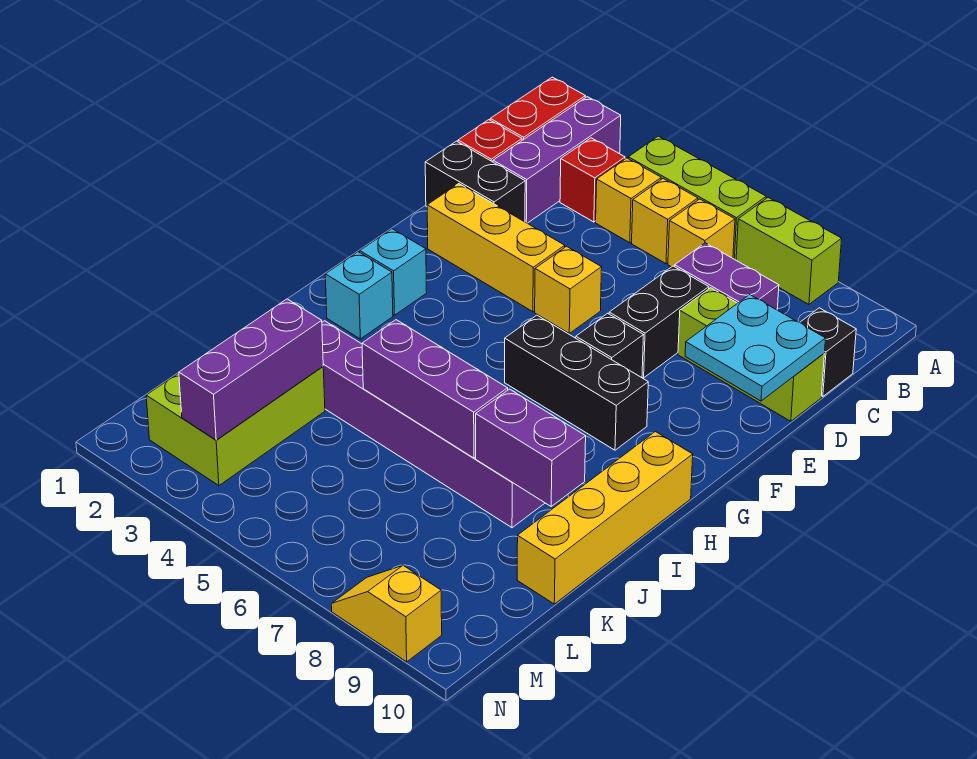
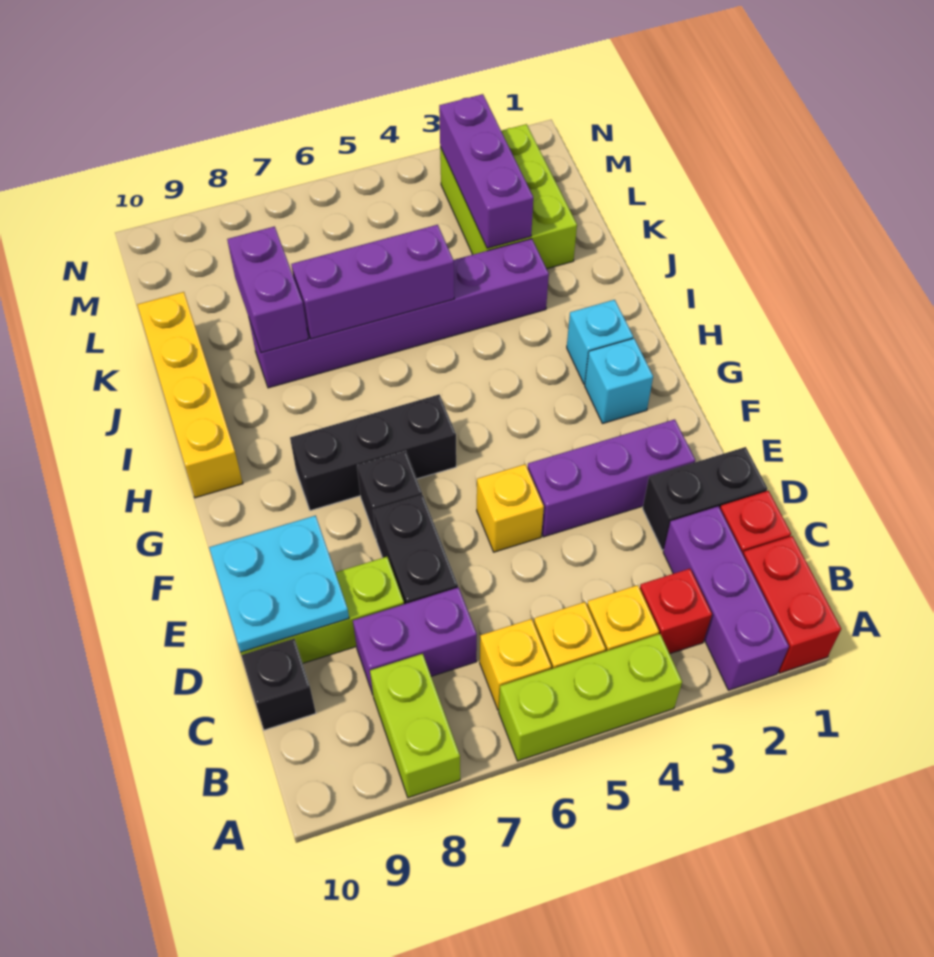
lime 1x2 brick [736,197,842,304] -> lime 1x2 brick turned to [370,654,460,798]
yellow 1x3 brick [427,184,565,312] -> purple 1x3 brick [528,419,695,537]
purple 1x2 brick [476,389,586,506] -> purple 1x2 brick turned to [227,227,308,353]
yellow 1x2 slope [331,565,442,662] -> none

